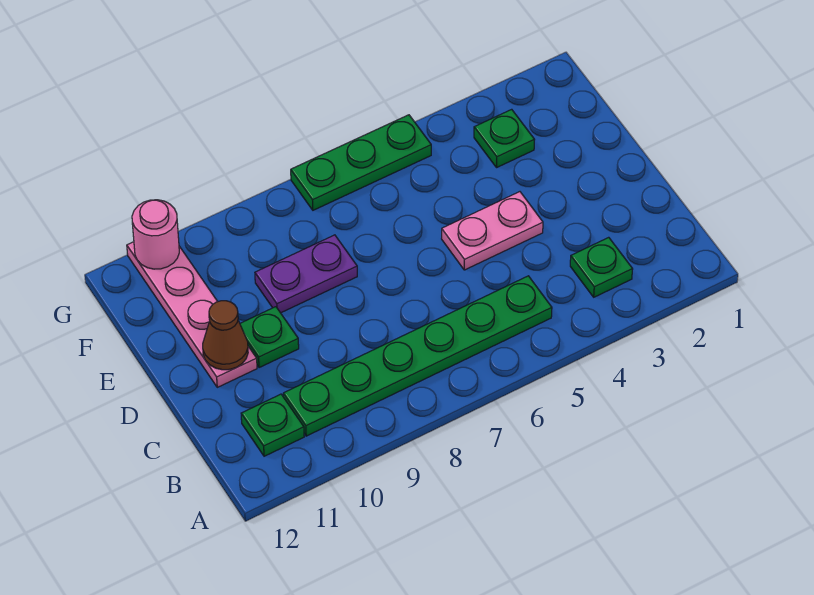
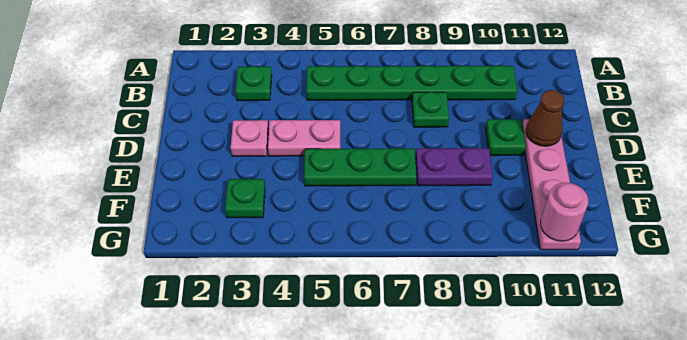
green 1x1 plate [241,394,304,456] -> green 1x1 plate moved to [412,92,449,127]
none -> pink 1x1 plate [231,120,269,156]
green 1x3 plate [291,115,431,210] -> green 1x3 plate moved to [304,148,417,186]

